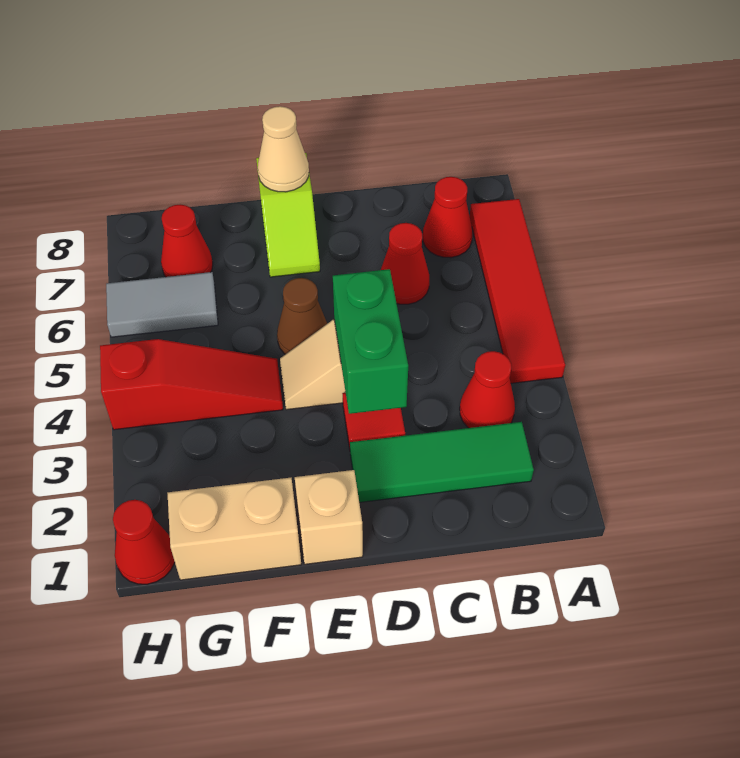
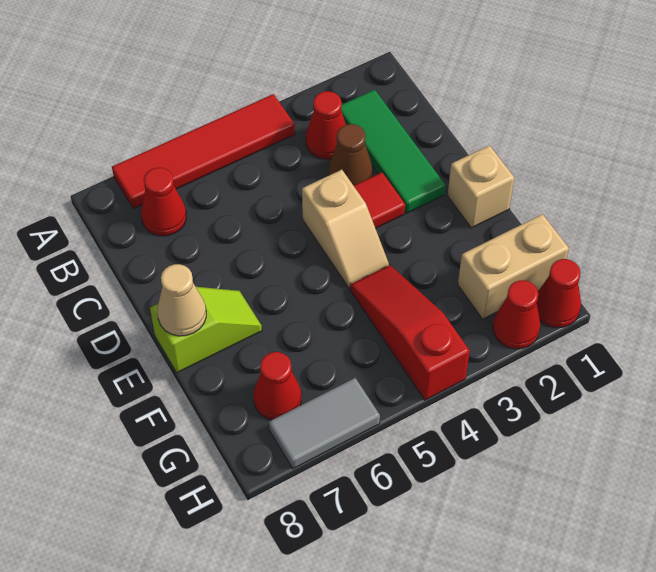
red 1x1 cone [381,223,429,304] -> red 1x1 cone moved to [493,280,540,349]
green 1x2 brick [333,269,408,414] -> none
brown 1x1 cone [277,278,327,354] -> brown 1x1 cone moved to [329,124,372,186]
tan 1x2 brick [167,478,301,580] -> tan 1x2 brick turned to [458,214,569,319]
grey 1x2 tile [106,272,218,337] -> grey 1x2 tile turned to [269,378,380,469]

